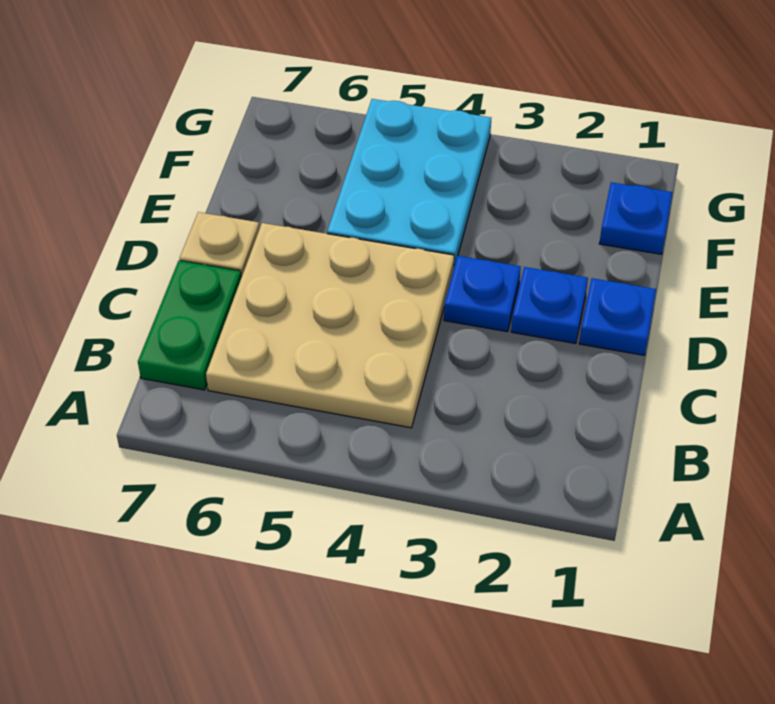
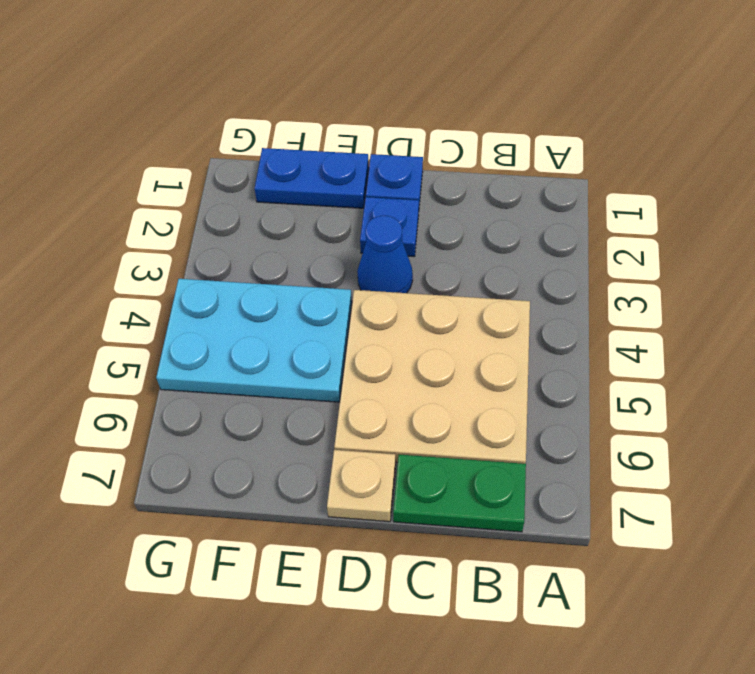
blue 1x1 plate [444,256,521,332] -> blue 1x1 cone [357,216,413,293]
blue 1x1 plate [599,182,673,254] -> blue 1x2 plate [254,148,369,208]

